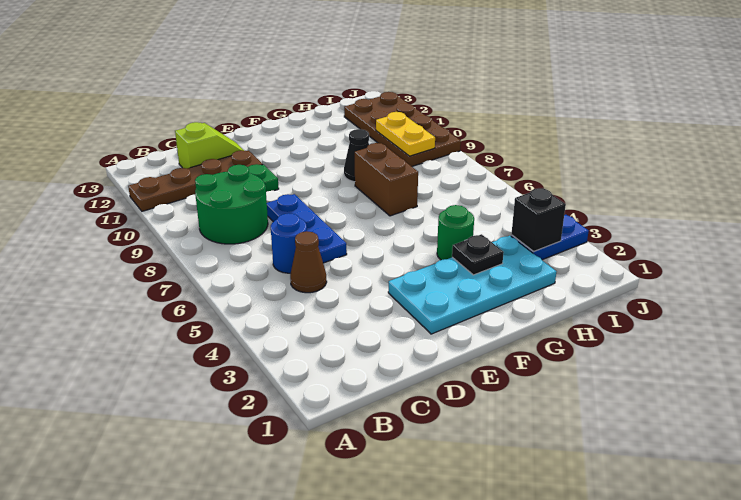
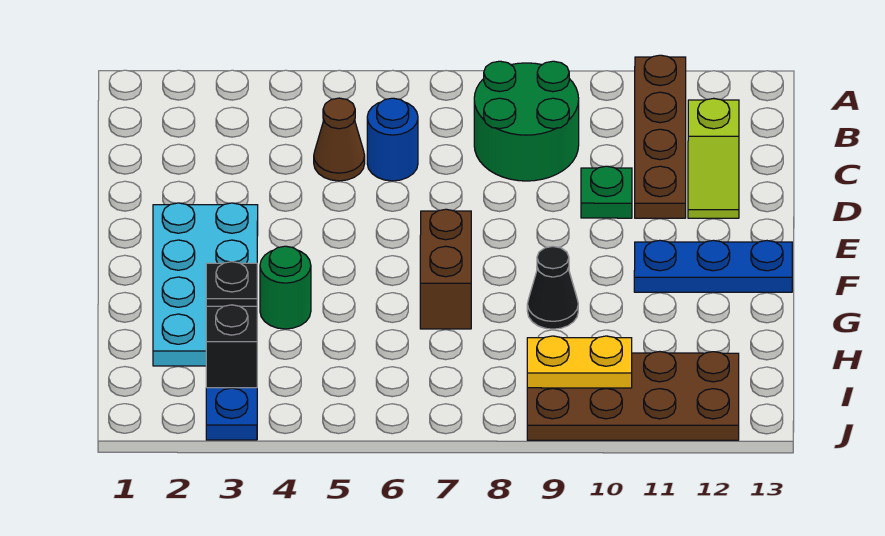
blue 1x3 plate [267,194,347,263] -> blue 1x3 plate moved to [634,240,792,292]
brown 1x2 brick [355,143,418,216] -> brown 1x2 brick turned to [420,209,471,329]

